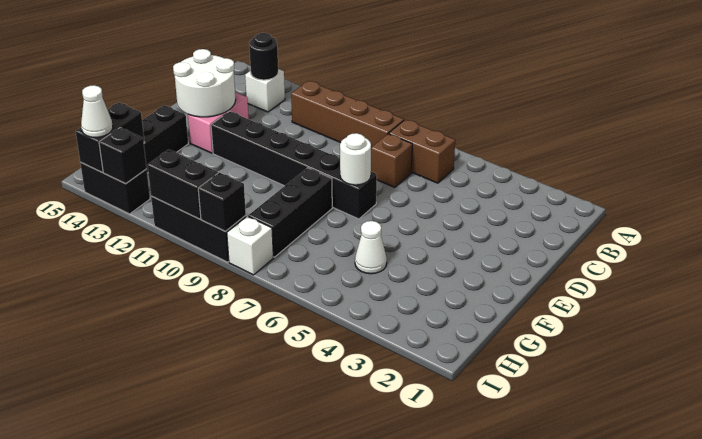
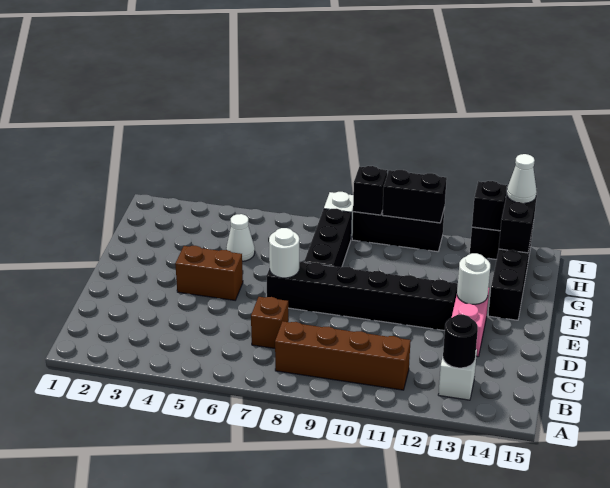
brown 1x2 brick [389,120,455,183] -> brown 1x2 brick moved to [175,246,243,300]
white 2x2 round brick [173,49,236,117] -> white 1x1 round brick [457,253,490,304]

